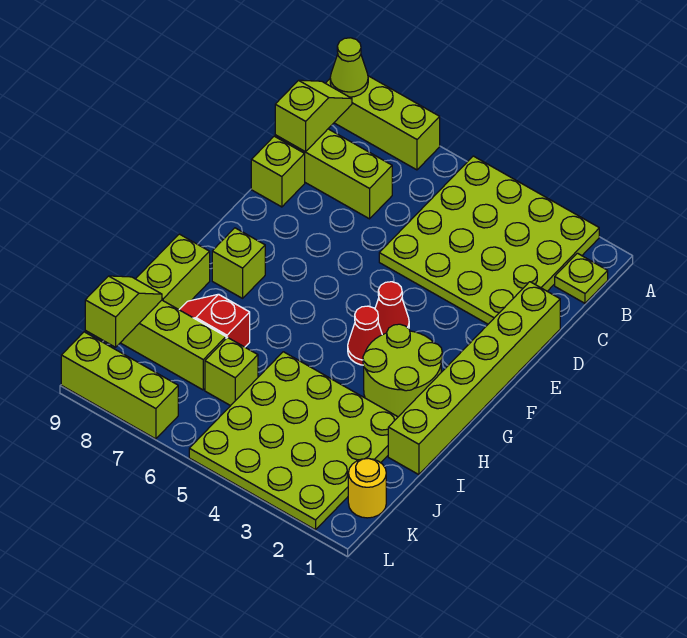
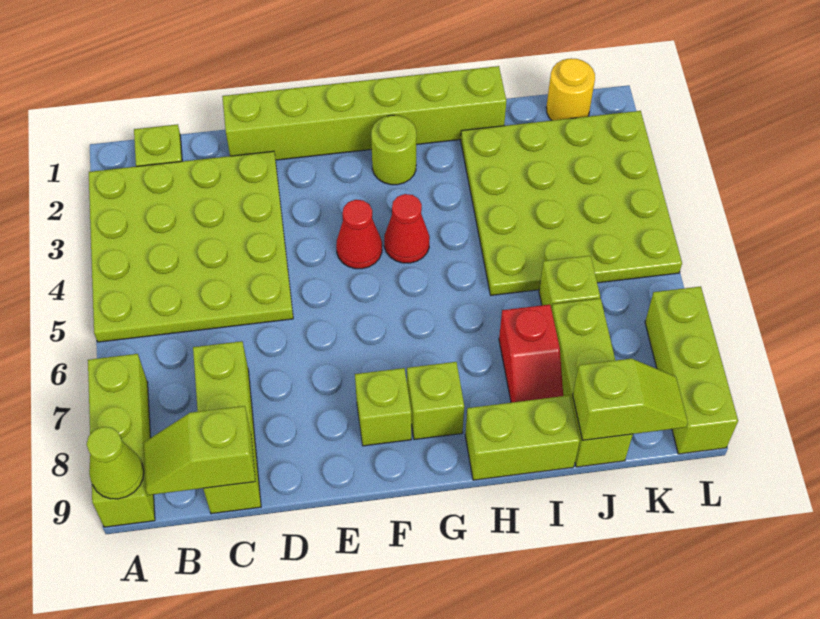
lime 1x1 brick [251,136,305,207] -> lime 1x1 brick moved to [355,368,411,446]
lime 2x2 round brick [363,324,442,417] -> lime 1x1 round brick [371,115,416,185]
lime 1x2 slope [85,276,162,347] -> lime 1x2 slope turned to [573,358,688,440]

